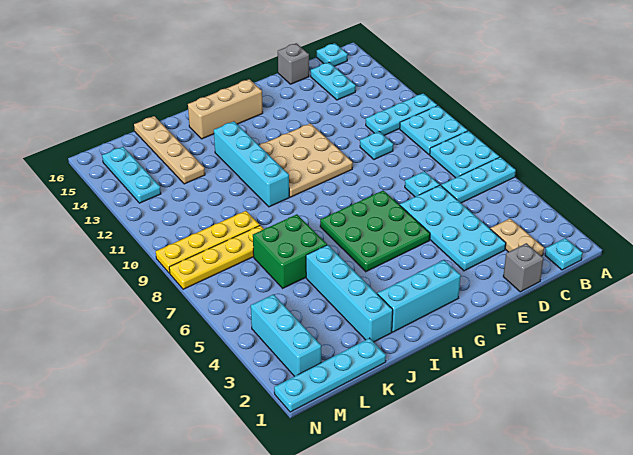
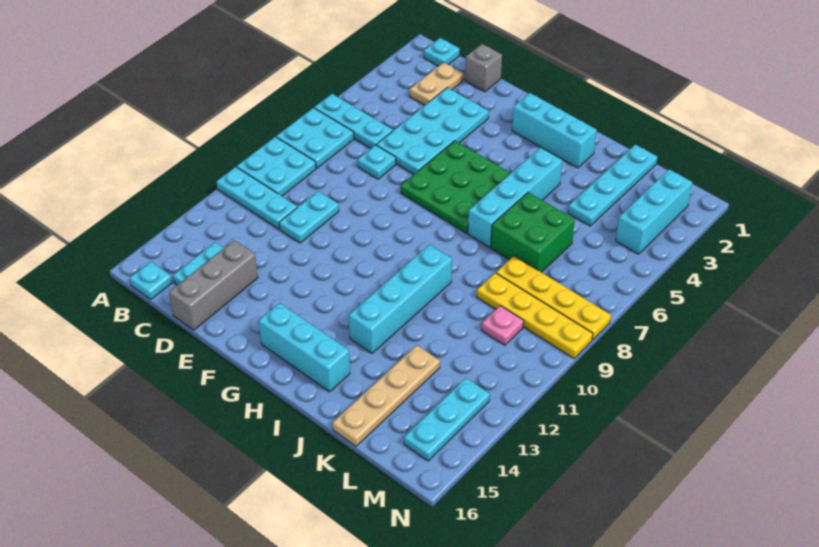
cyan 1x1 plate [360,131,393,160] -> cyan 1x2 plate [279,191,339,243]
grey 1x1 brick [278,43,309,84] -> grey 1x3 brick [169,240,258,330]
tan 3x3 plate [259,123,353,197] -> none
tan 1x3 brick [188,79,263,139] -> cyan 1x3 brick [259,303,350,392]
cyan 1x4 brick [306,245,393,342] -> cyan 1x4 brick moved to [468,147,563,247]
cyan 1x4 plate [274,338,386,412] -> cyan 1x4 plate turned to [568,145,657,226]
none -> pink 1x1 plate [482,306,524,345]

